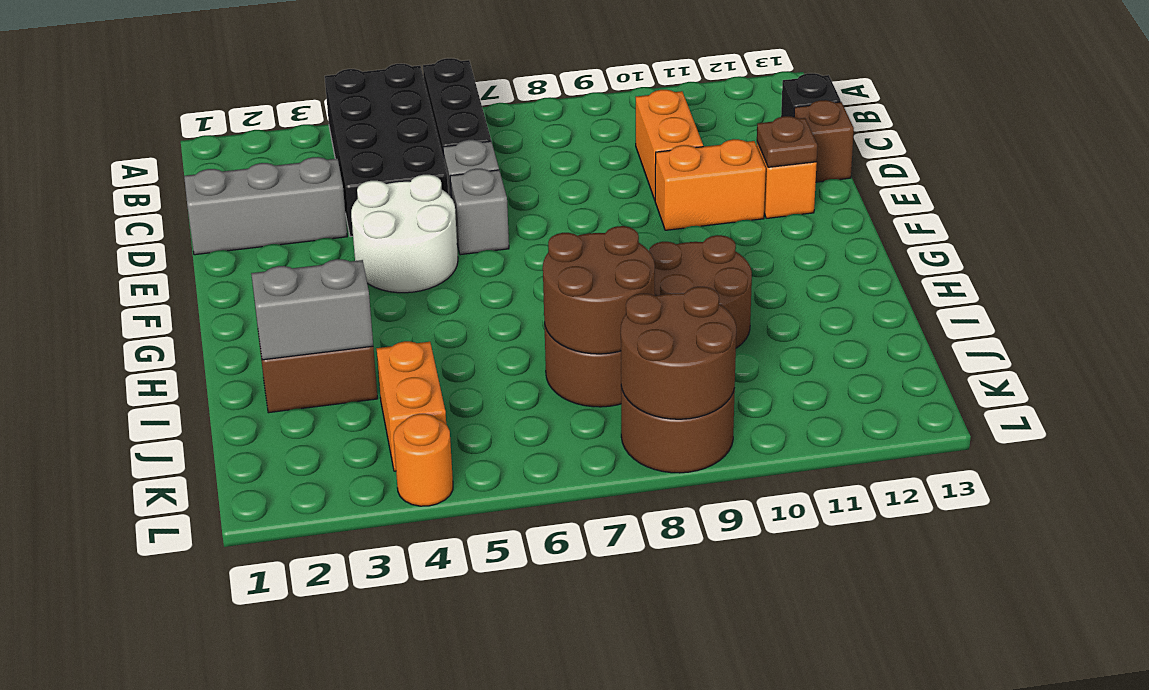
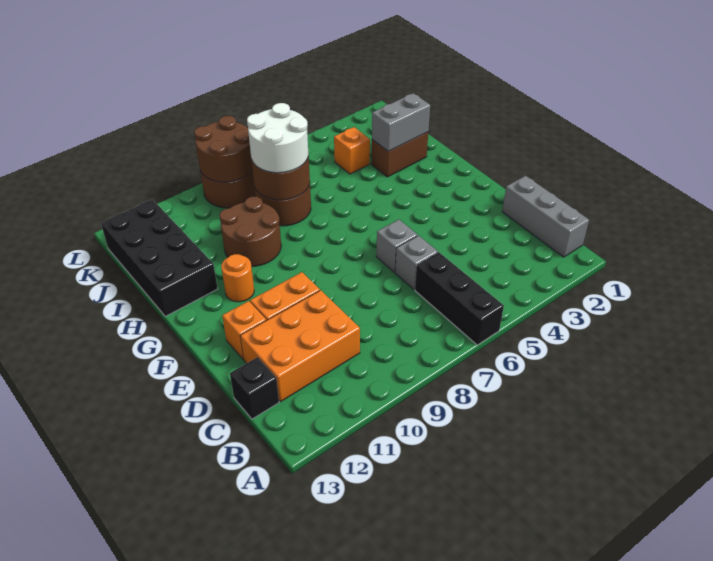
black 2x4 brick [325,64,448,237] -> black 2x4 brick moved to [101,200,218,316]
orange 1x2 brick [636,90,703,200] -> orange 2x3 brick [240,290,360,401]
grey 1x3 brick [184,157,347,255] -> grey 1x3 brick turned to [502,176,589,257]
brown 1x1 brick [794,100,854,182] -> none
white 2x2 round brick [351,175,458,293] -> white 2x2 round brick moved to [247,103,308,173]
brown 1x1 plate [757,116,817,167] -> none
orange 1x2 brick [376,341,446,471] -> orange 1x1 brick [334,127,370,174]
orange 1x1 round brick [394,414,453,506] -> orange 1x1 round brick moved to [221,254,254,302]

